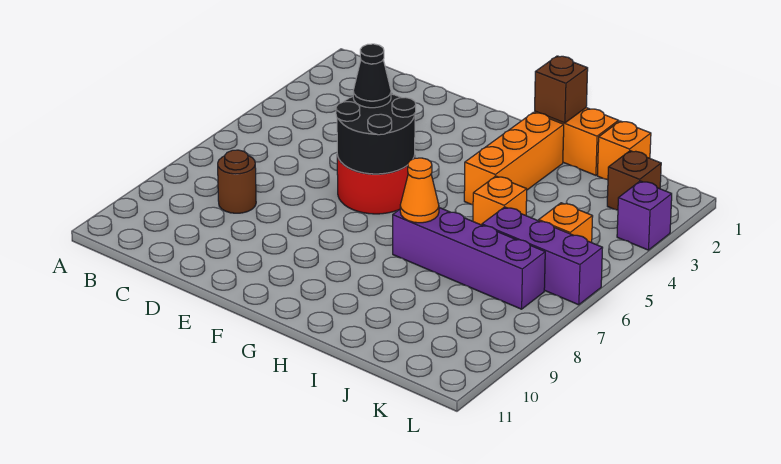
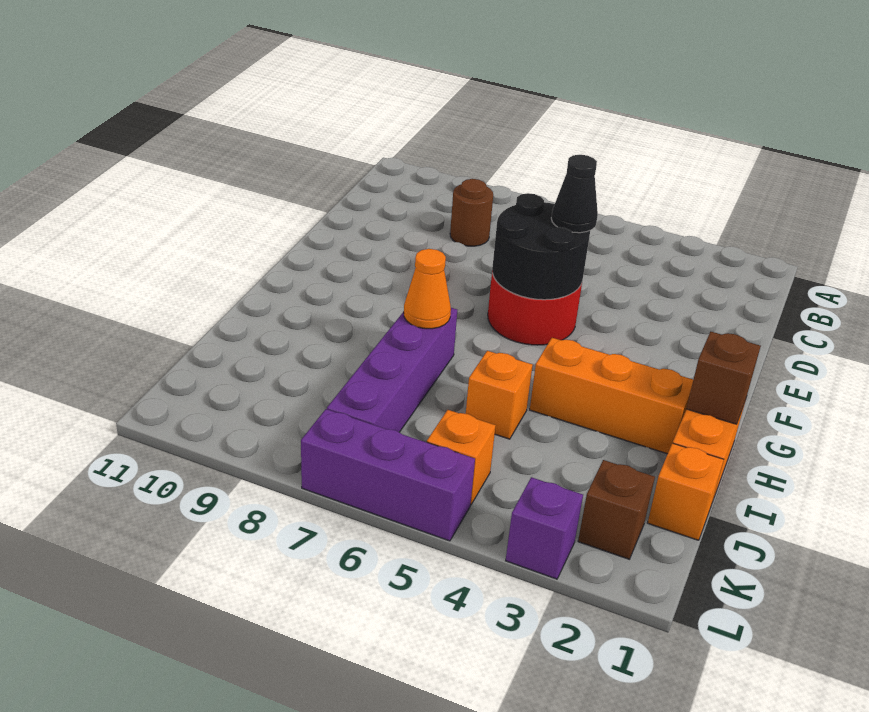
purple 1x3 brick [482,207,602,305] -> purple 1x3 brick turned to [301,409,475,541]

